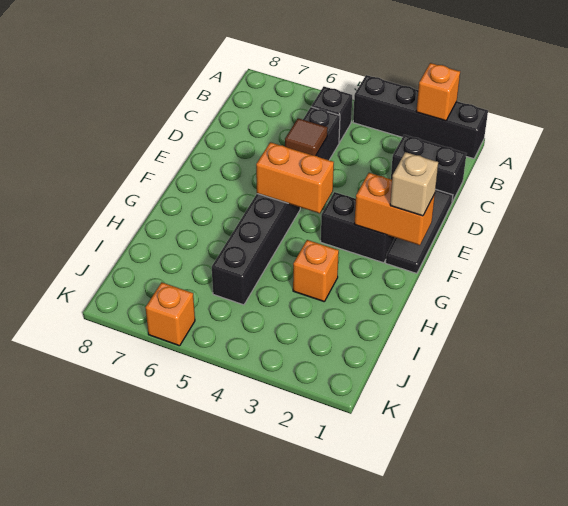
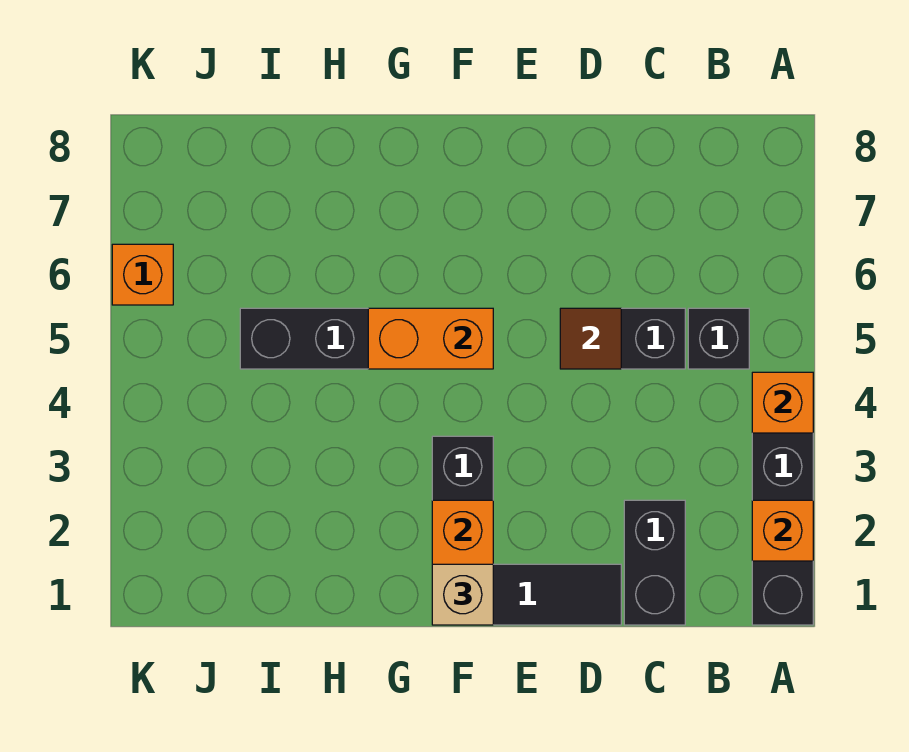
orange 1x2 brick [256,142,334,213] -> orange 1x2 brick turned to [368,308,493,369]
orange 1x1 brick [293,240,339,302] -> orange 1x1 brick moved to [752,372,813,433]

